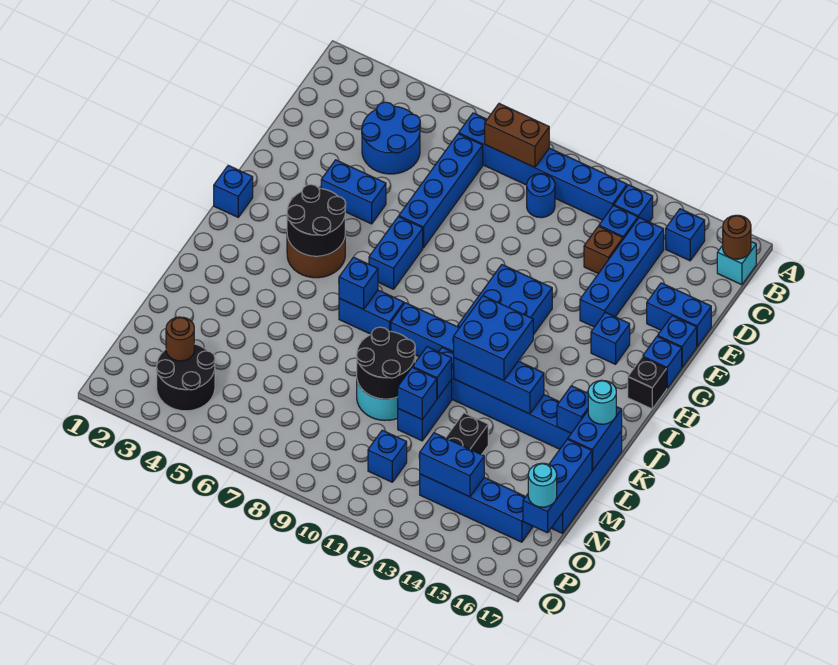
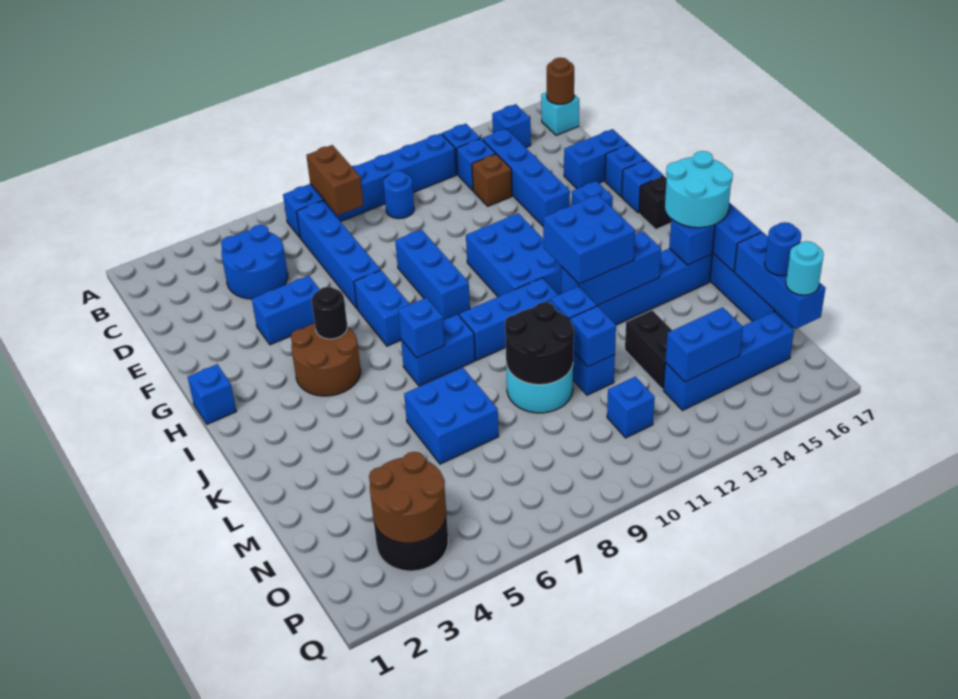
brown 1x2 brick [485,104,549,168] -> brown 1x2 brick turned to [306,145,363,216]
none -> blue 1x3 brick [395,229,470,321]
black 2x2 round brick [287,184,346,256] -> black 1x1 round brick [312,287,347,339]
cyan 1x1 round brick [588,380,616,424] -> cyan 2x2 round brick [665,151,733,228]
none -> blue 2x2 brick [404,367,499,464]
none -> blue 1x1 round brick [765,222,801,276]
brown 1x1 round brick [166,317,194,361] -> brown 2x2 round brick [369,452,446,543]

